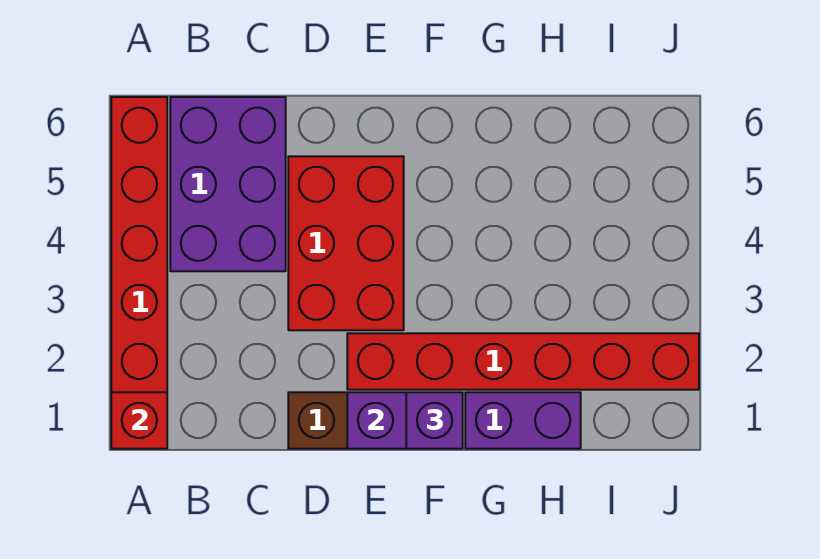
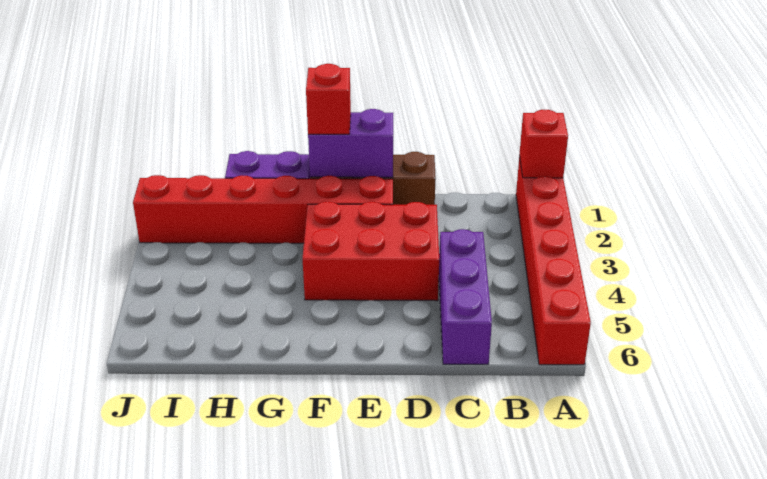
purple 2x3 brick [170,97,286,271] -> purple 1x3 brick [439,229,492,364]
red 2x3 brick [288,156,404,330] -> red 2x3 brick turned to [303,202,439,301]
purple 1x1 brick [406,392,463,449] -> red 1x1 brick [306,64,351,134]

